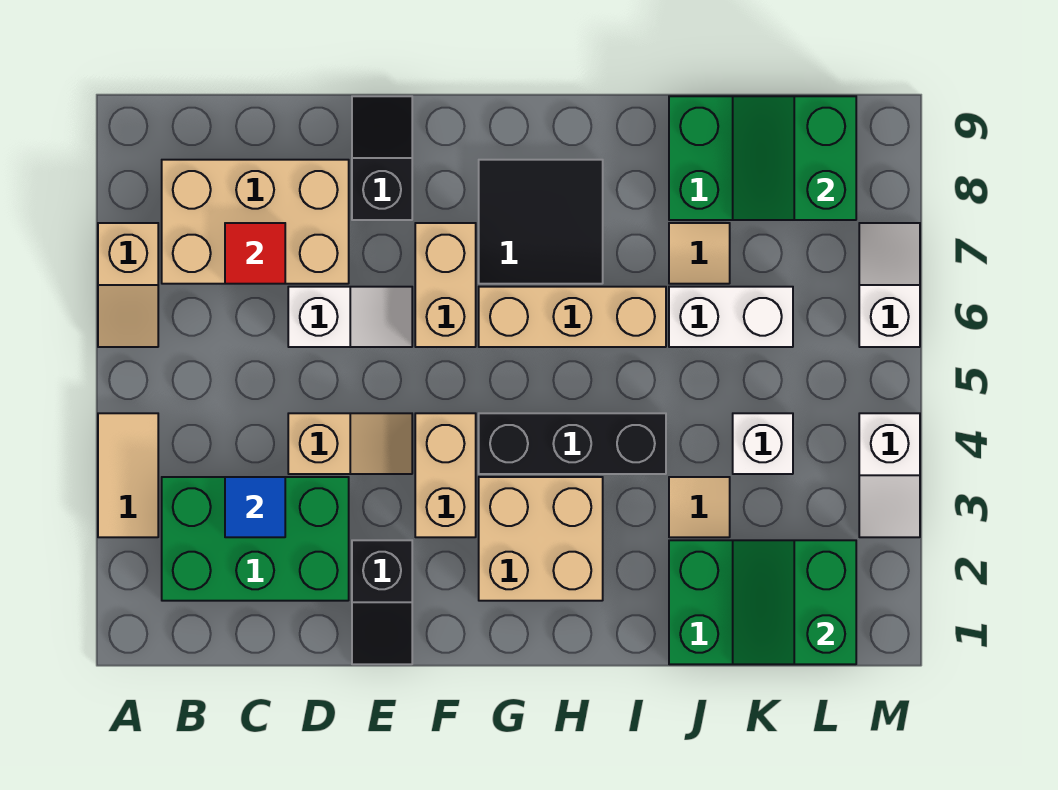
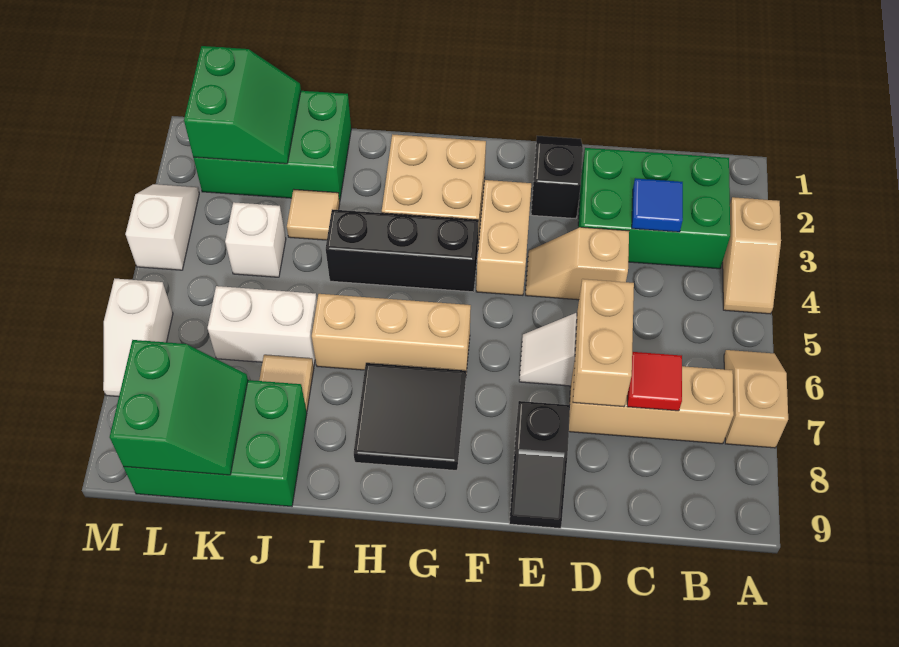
tan 1x2 tile [98,413,158,537] -> tan 1x2 slope [723,197,781,314]
tan 2x3 brick [162,160,349,284] -> tan 1x3 brick [569,361,734,444]
tan 1x2 brick [415,223,476,347] -> tan 1x2 brick moved to [573,279,634,407]

